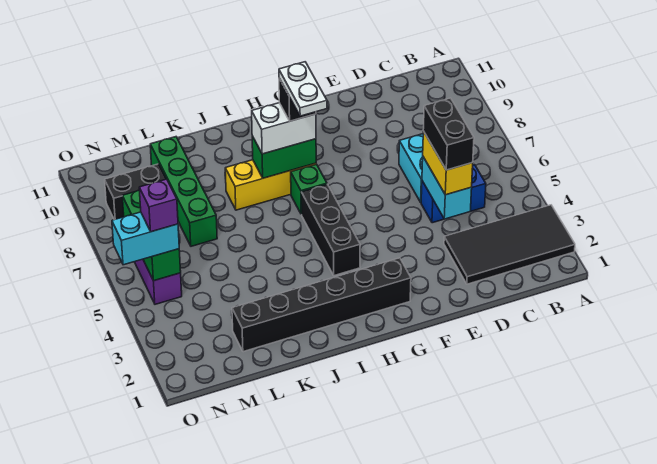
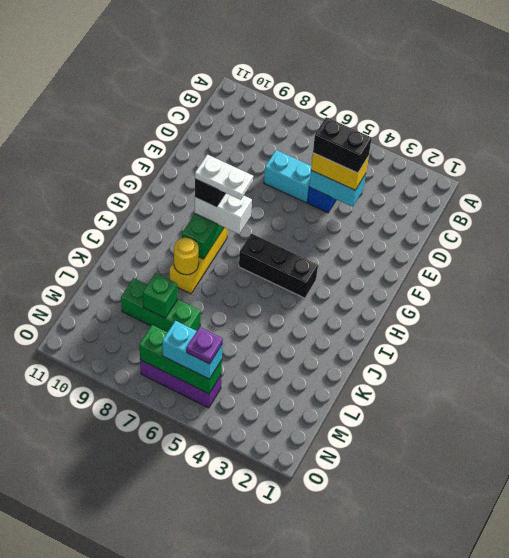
black 2x4 tile [444,205,575,284] -> none
black 1x6 brick [232,258,411,352] -> none
green 1x1 brick [291,164,327,214] -> green 1x1 brick moved to [143,273,178,318]
white 1x2 brick [252,103,316,154] -> white 1x2 brick turned to [195,193,252,234]
none -> yellow 1x1 round brick [174,238,199,275]
green 1x4 brick [150,137,217,246] -> green 1x3 brick [121,278,201,332]
black 1x2 brick [105,164,166,220] -> none
cyan 1x2 brick [112,212,179,265] -> cyan 1x2 brick turned to [162,321,222,379]
purple 1x1 brick [139,179,178,232] -> purple 1x1 plate [186,327,223,364]

